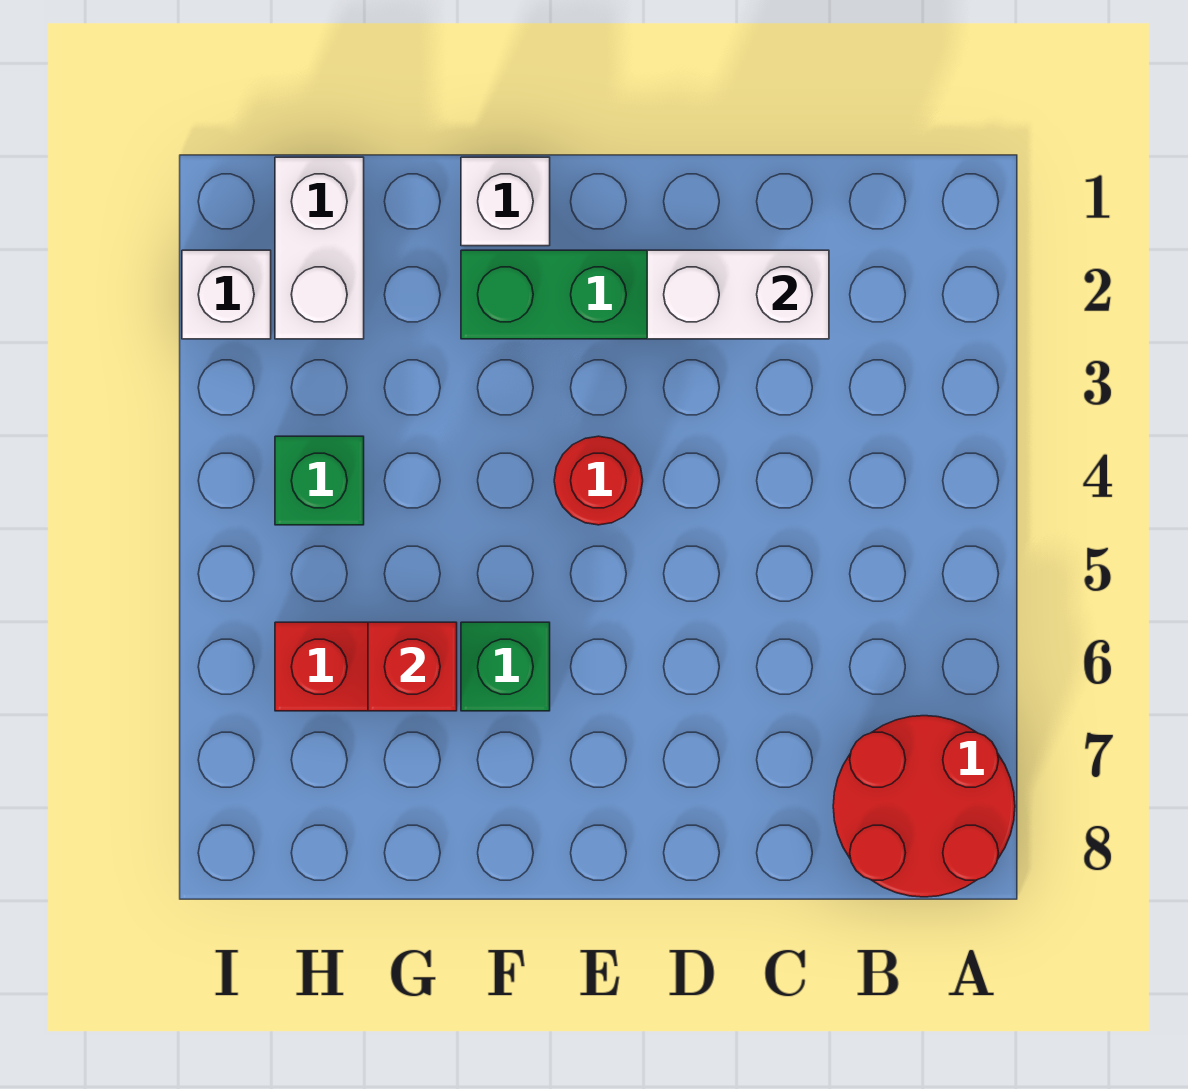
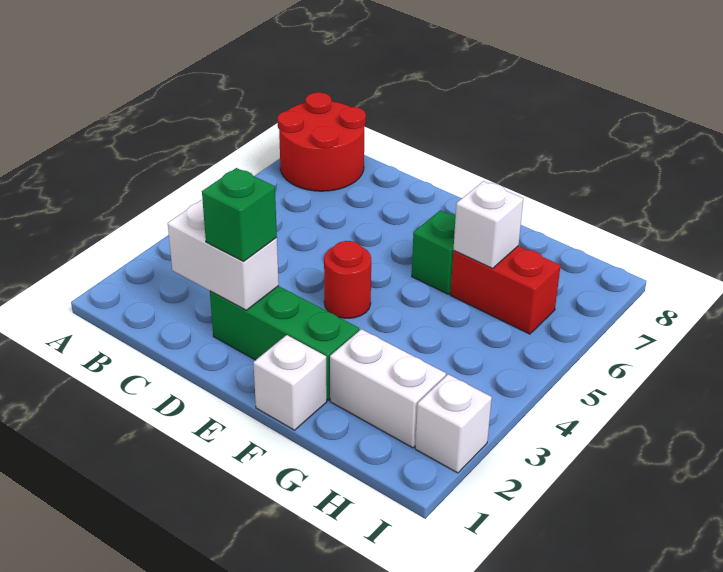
red 1x1 brick [368,622,457,711] -> white 1x1 brick [453,181,523,268]
white 1x2 brick [275,157,364,339] -> white 1x2 brick turned to [330,329,446,448]
green 1x1 brick [275,436,364,525] -> green 1x1 brick moved to [202,168,277,261]

